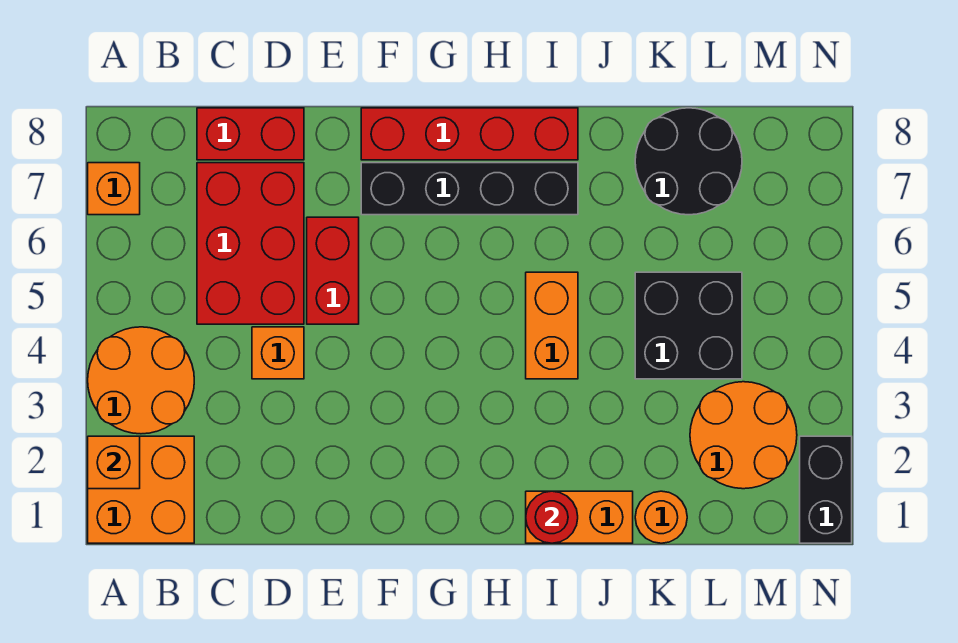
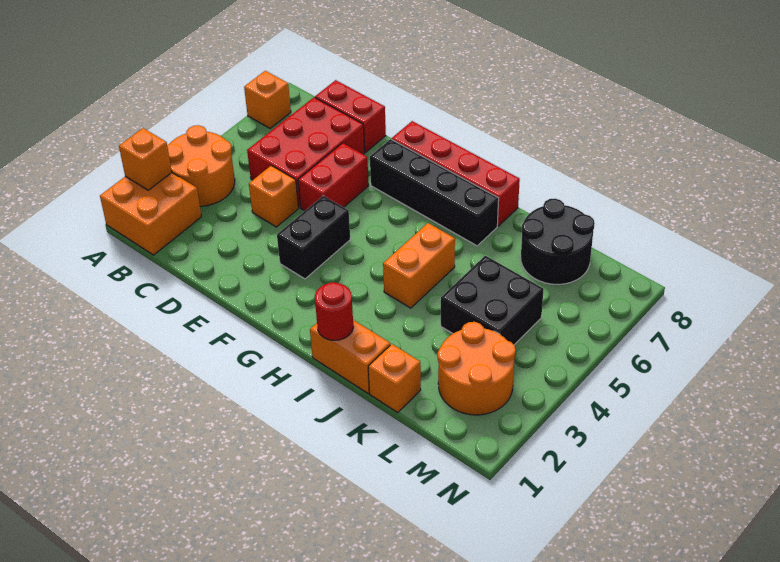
orange 1x1 round brick [635,491,687,543] -> orange 1x1 brick [368,344,421,412]
black 1x2 brick [800,436,852,543] -> black 1x2 brick moved to [277,196,350,279]

